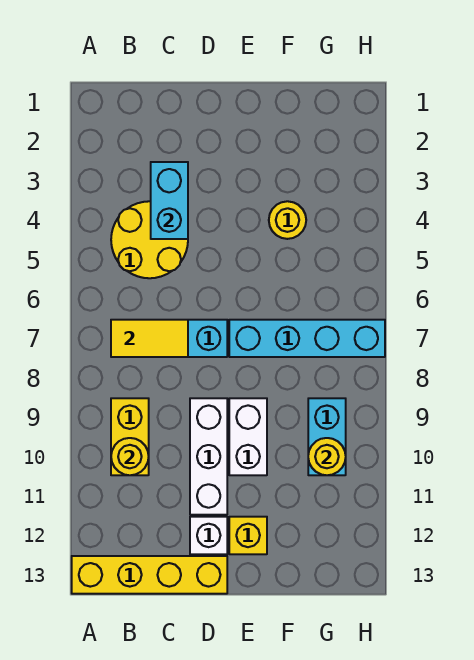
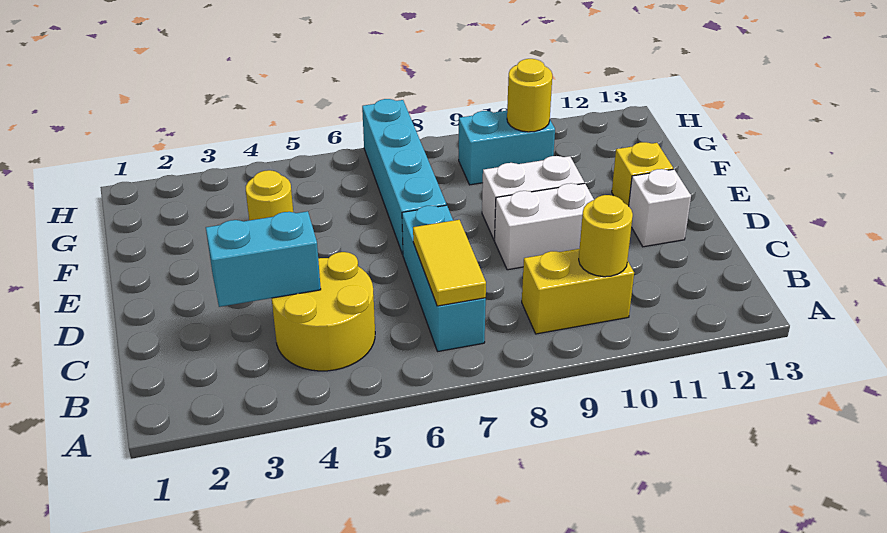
yellow 1x4 brick [72,556,227,594] -> none
white 1x3 brick [190,398,227,515] -> white 1x2 brick [494,183,594,270]

